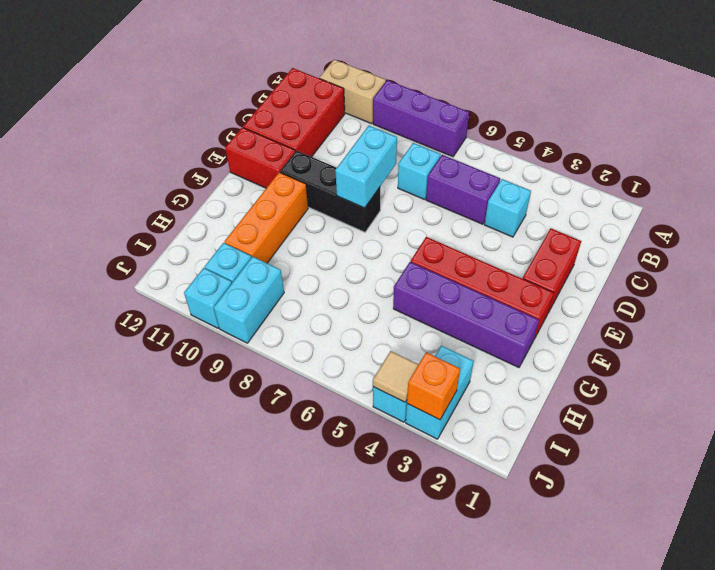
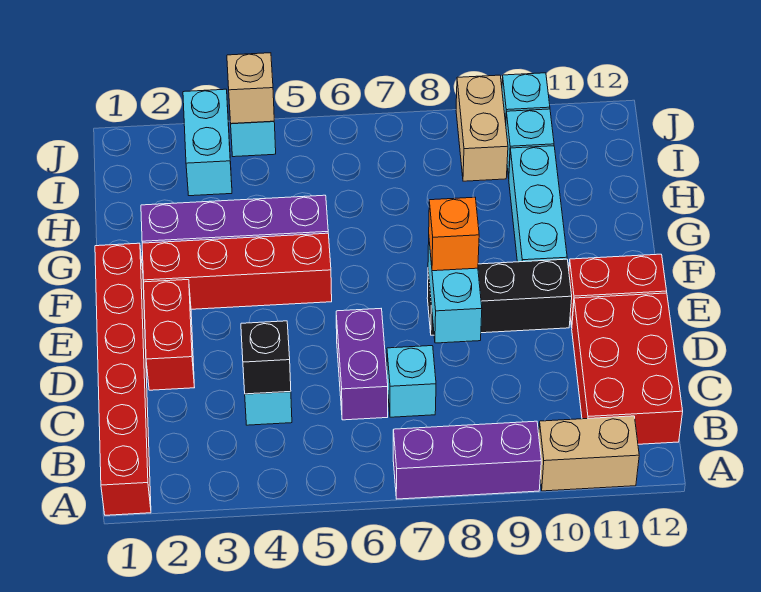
none -> red 1x6 brick [95,243,151,515]
none -> black 1x1 brick [241,321,291,394]
purple 1x2 brick [426,155,500,224] -> purple 1x2 brick turned to [336,309,388,420]
orange 1x3 brick [224,173,308,263] -> cyan 1x3 brick [509,146,567,262]
cyan 1x2 brick [214,256,284,343] -> tan 1x2 brick [456,75,508,181]
orange 1x1 brick [407,352,460,420] -> orange 1x1 brick moved to [429,197,479,271]
tan 1x1 tile [373,351,419,402] -> tan 1x1 brick [227,53,274,124]

